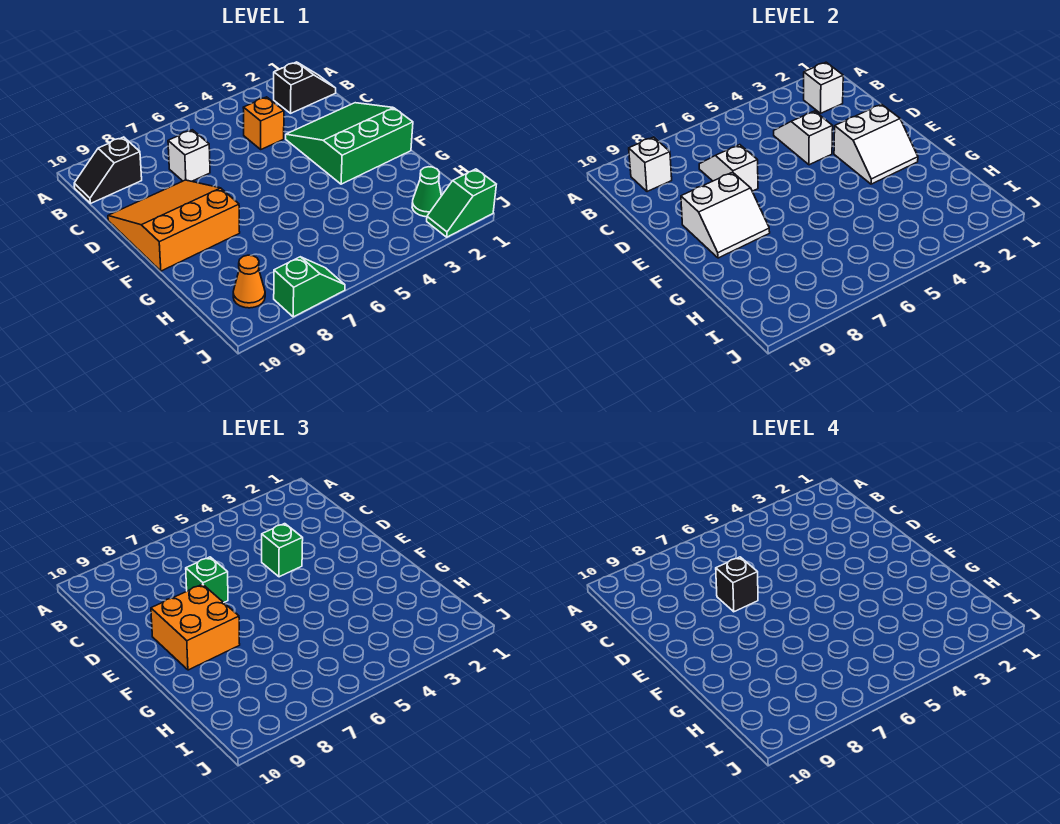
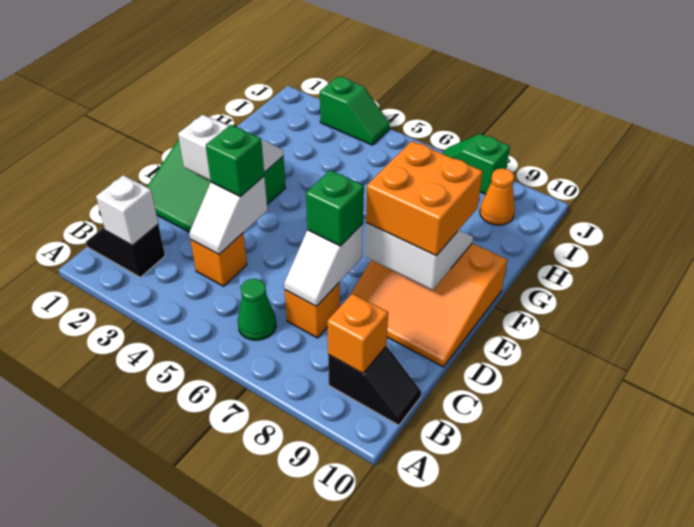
white 1x1 brick [629,137,672,192] -> orange 1x1 brick [327,294,388,374]
white 1x1 brick [168,130,210,181] -> orange 1x1 brick [285,283,340,338]
black 1x1 brick [716,557,758,612] -> none
green 1x1 cone [412,167,441,217] -> green 1x1 cone moved to [238,279,276,340]
green 1x2 slope [427,169,496,237] -> green 1x2 slope moved to [320,76,390,145]

